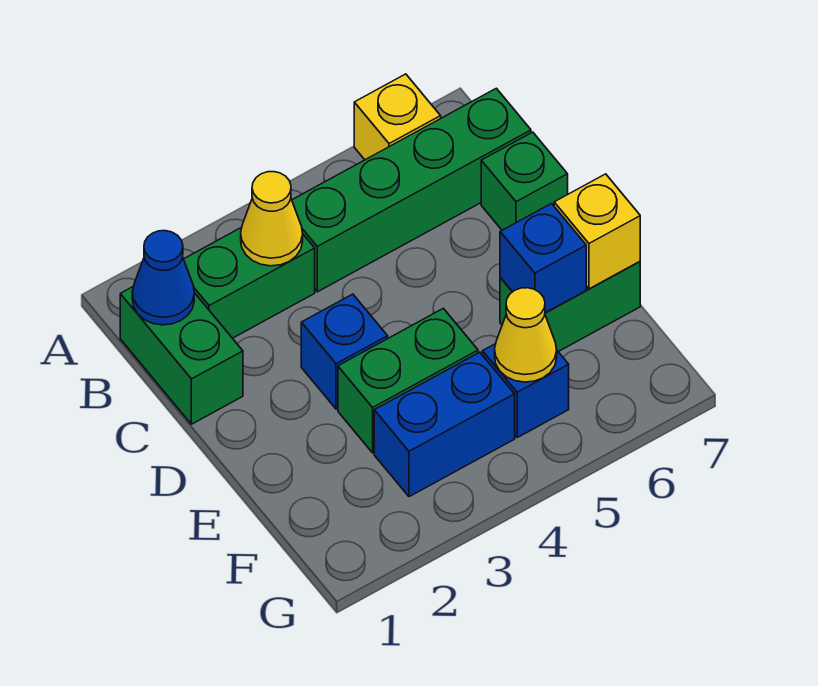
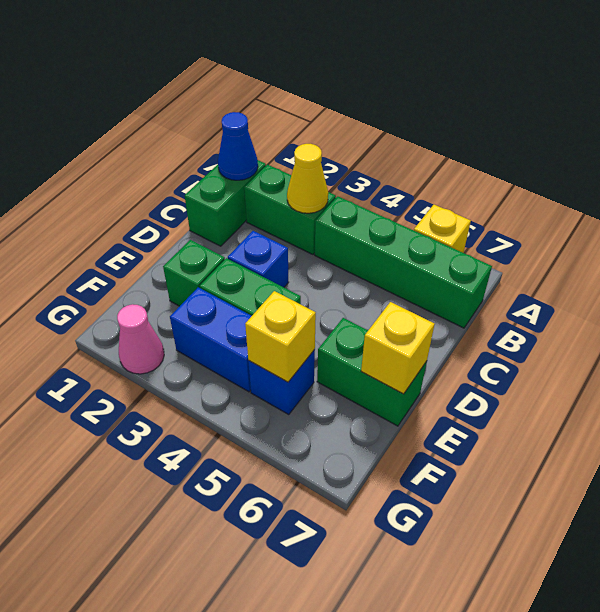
green 1x1 brick [481,132,568,230] -> green 1x1 brick moved to [163,240,225,306]
blue 1x1 brick [500,204,586,313] -> none
yellow 1x1 cone [495,288,557,382] -> yellow 1x1 brick [245,291,316,382]
none -> pink 1x1 cone [117,304,164,374]

